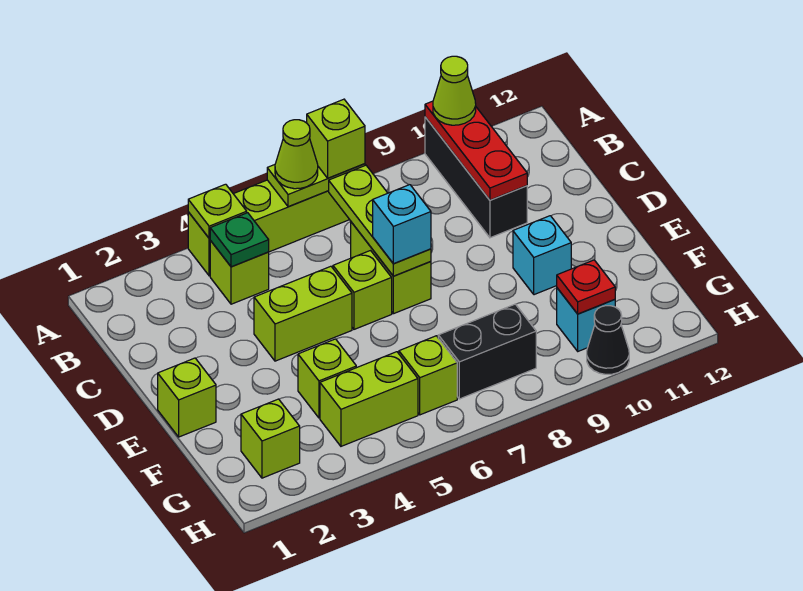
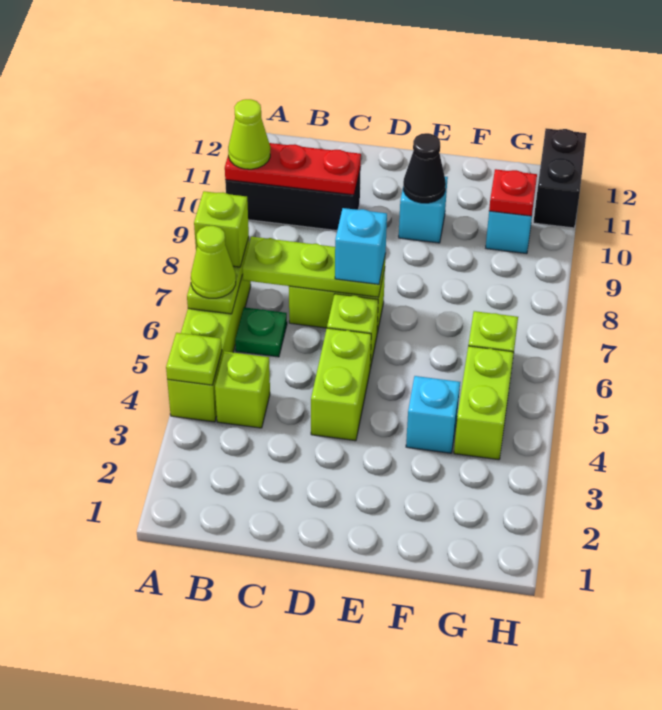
green 1x1 plate [210,213,269,267] -> green 1x1 plate moved to [235,307,287,357]
lime 1x1 brick [158,358,216,437] -> none
lime 1x1 brick [298,339,356,418] -> cyan 1x1 brick [406,376,460,453]
lime 1x1 brick [241,399,300,478] -> none
black 1x2 brick [438,304,536,399] -> black 1x2 brick moved to [533,128,586,228]
black 1x1 cone [587,306,629,374] -> black 1x1 cone moved to [403,133,446,203]

